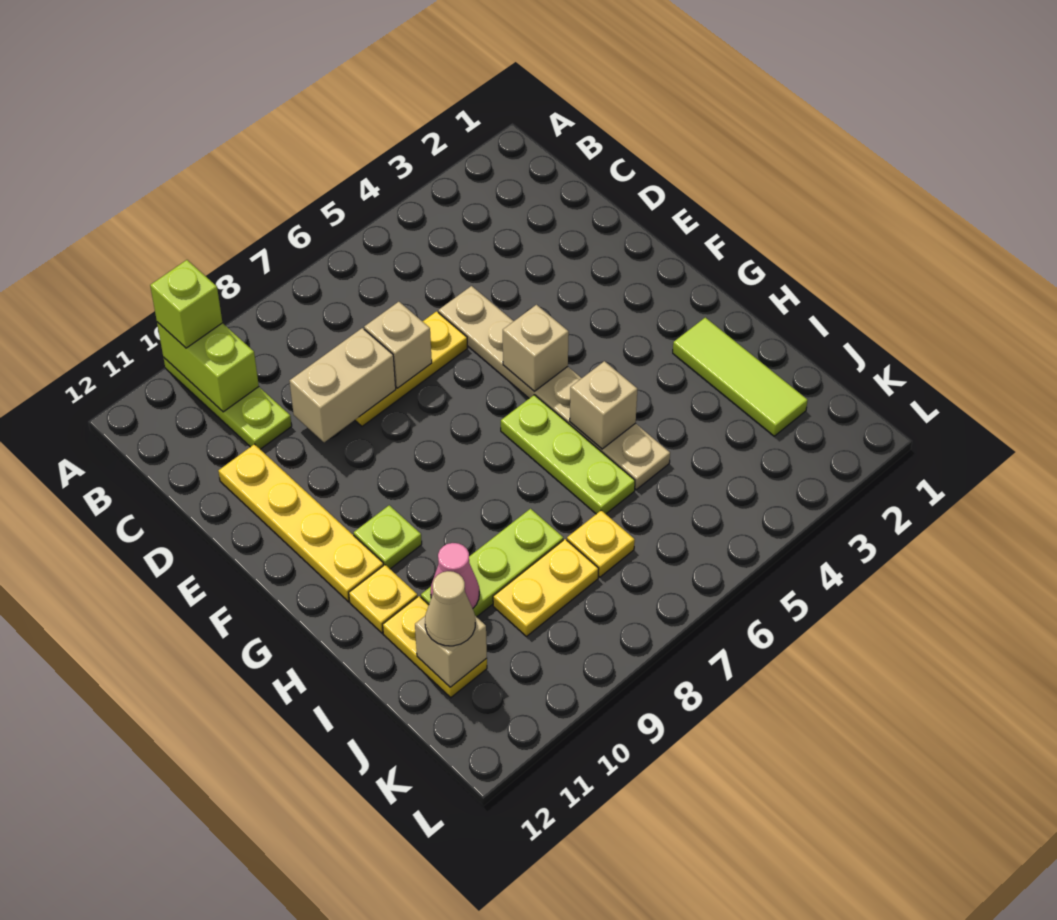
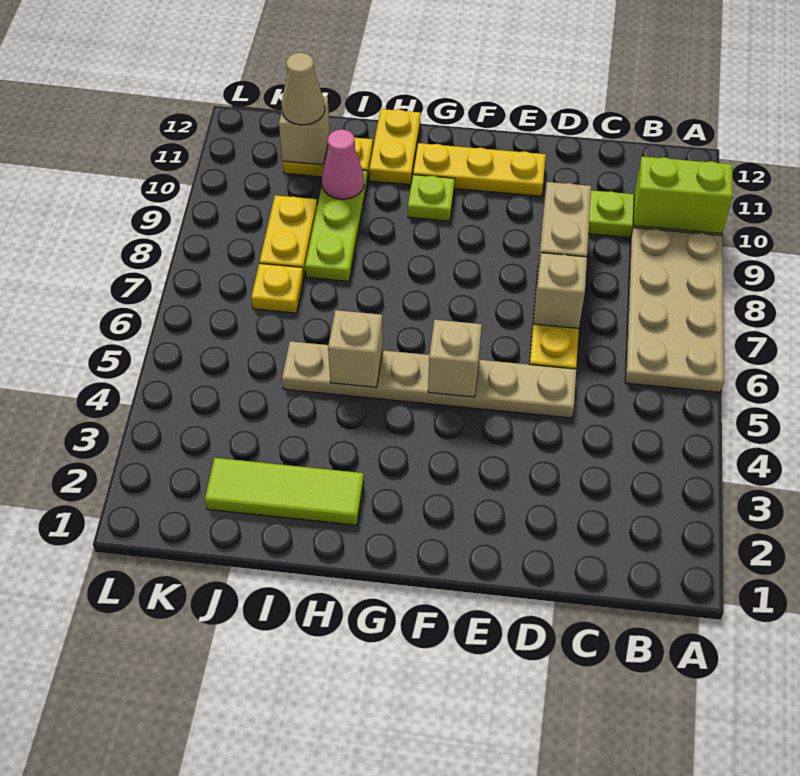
none -> tan 2x4 plate [625,228,724,392]
lime 1x1 brick [150,260,222,348] -> none
yellow 1x4 plate [218,444,384,601] -> yellow 1x3 plate [413,143,546,196]
lime 1x3 plate [501,395,635,514] -> none
yellow 1x1 plate [349,565,417,633] -> yellow 1x2 plate [369,109,421,185]

